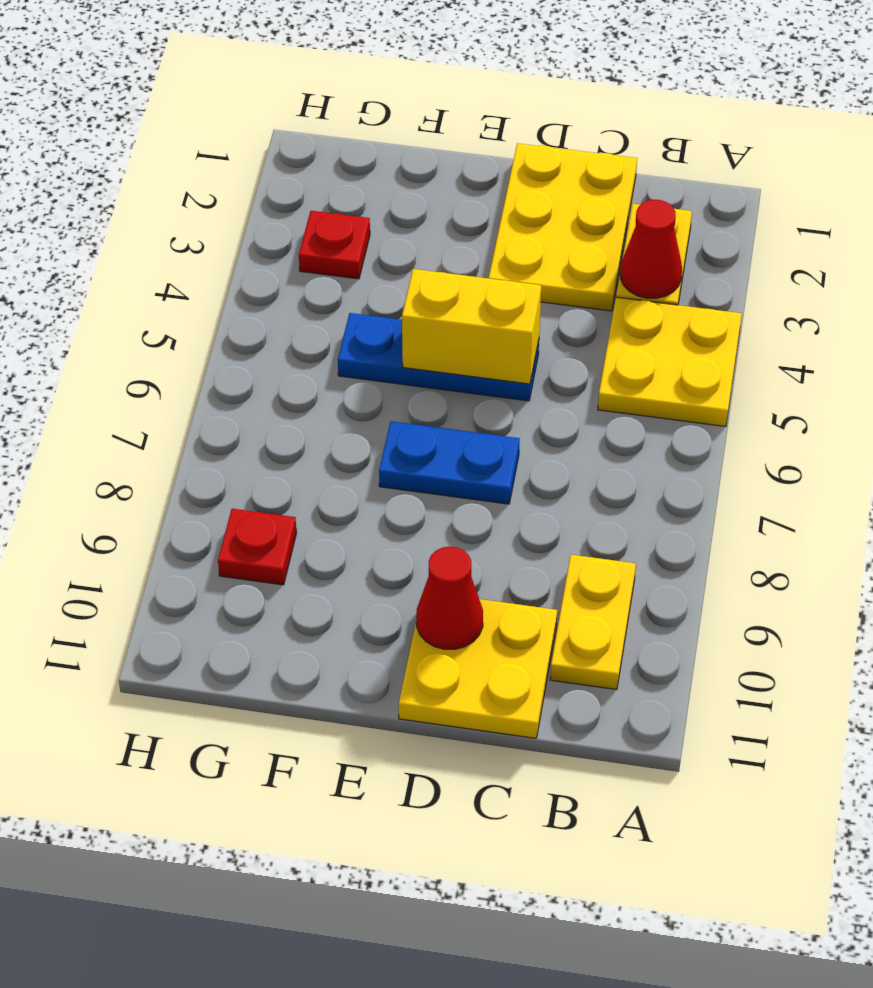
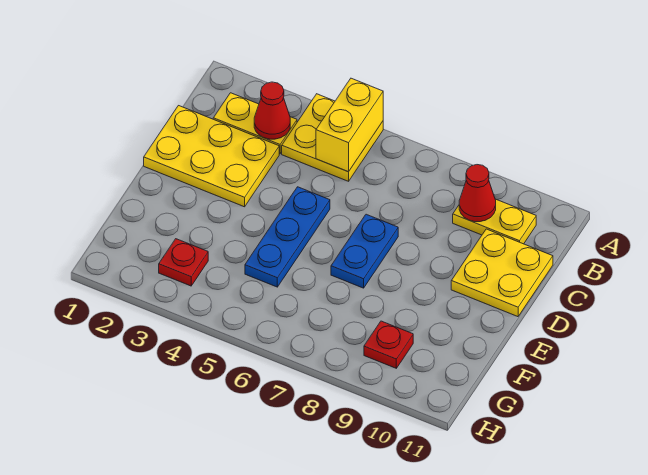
yellow 1x2 brick [402,269,541,384] -> yellow 1x2 brick moved to [316,78,383,172]
red 1x1 cone [416,547,483,649] -> red 1x1 cone moved to [459,165,496,222]

